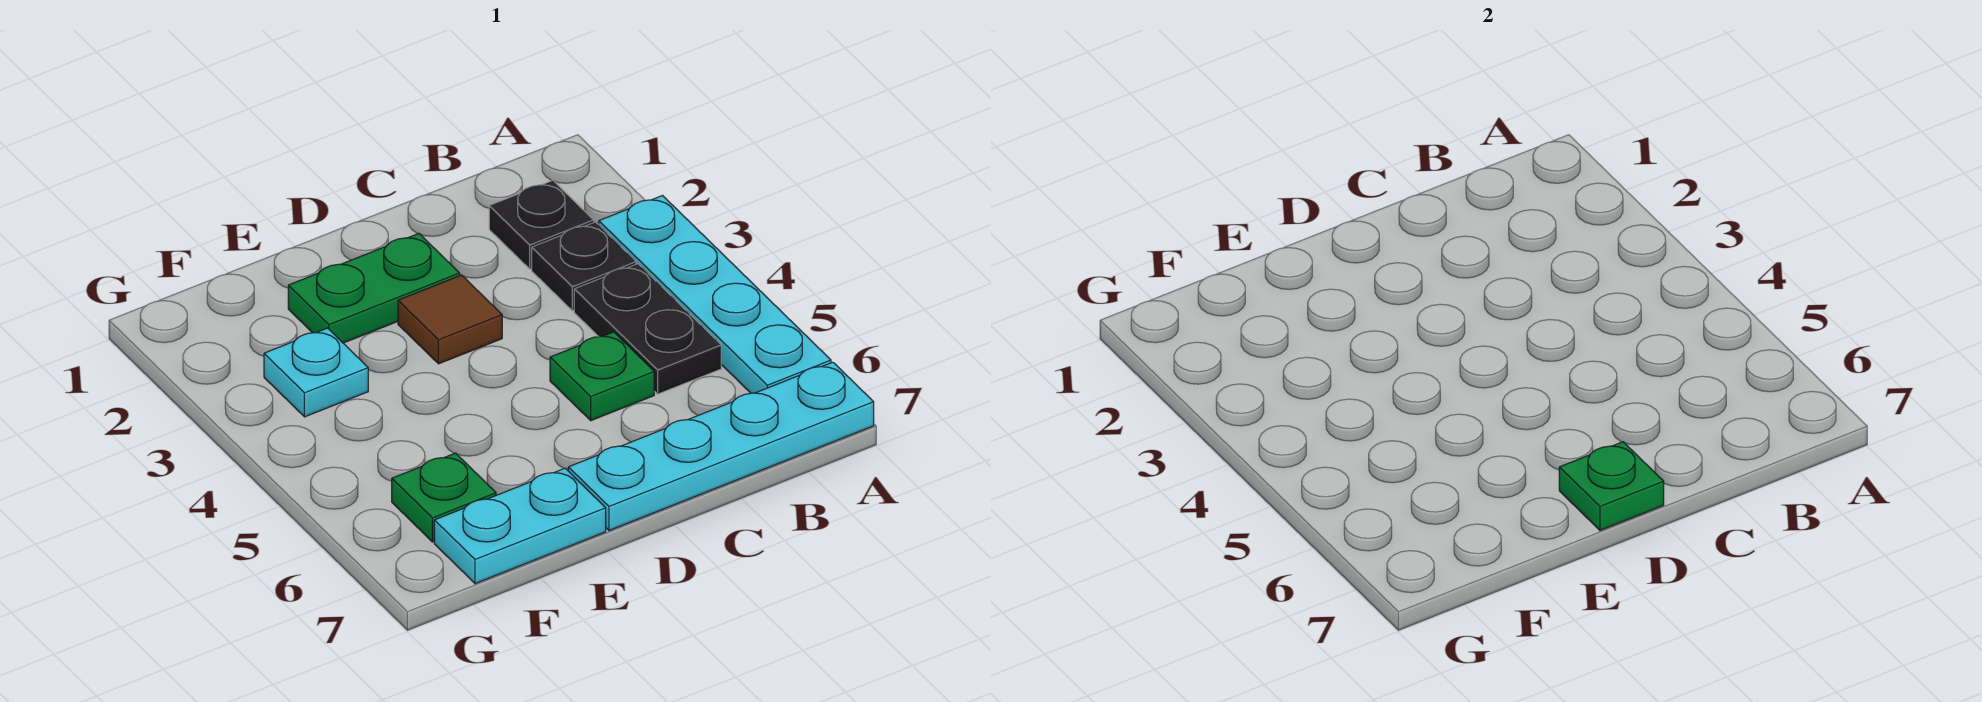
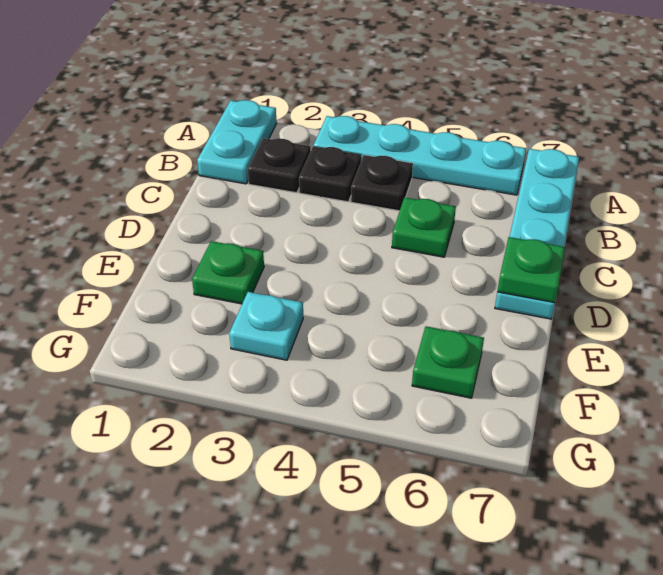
black 1x2 plate [574,264,721,394] -> black 1x1 plate [351,155,413,211]
green 1x2 plate [288,234,460,343] -> green 1x1 plate [192,241,264,304]
brown 1x1 tile [398,275,502,364] -> none
cyan 1x2 plate [434,468,606,584] -> cyan 1x2 plate moved to [197,100,277,184]

